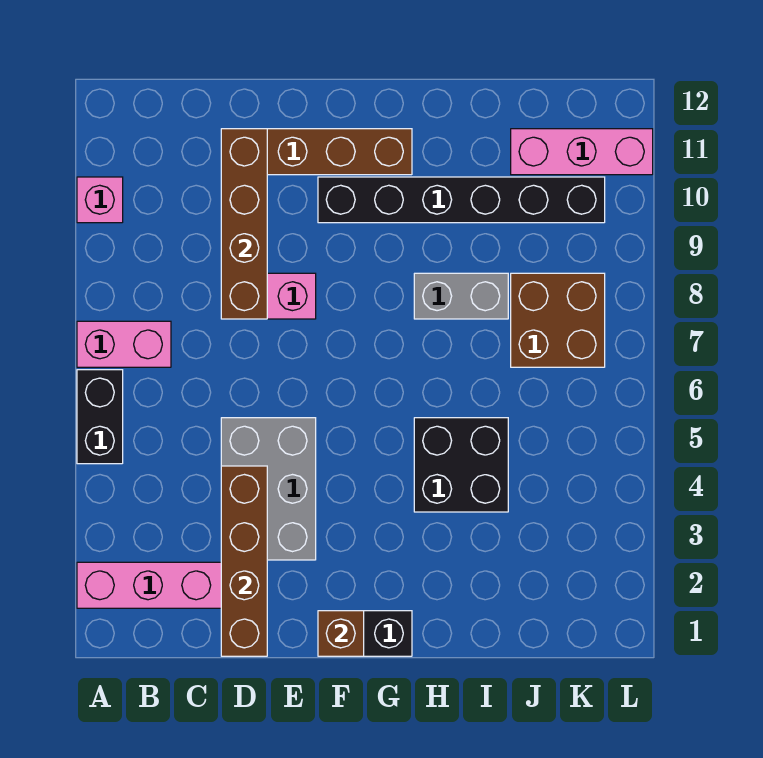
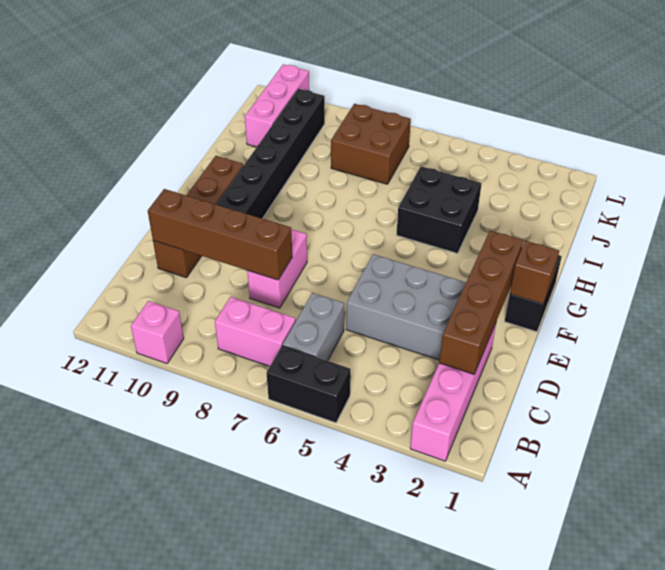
pink 1x2 brick [77,321,171,367] -> pink 1x2 brick turned to [215,297,296,366]
brown 1x4 brick [221,466,267,656] -> brown 1x4 brick turned to [439,231,523,374]
grey 1x2 brick [414,273,508,319] -> grey 1x2 brick moved to [283,293,344,361]

